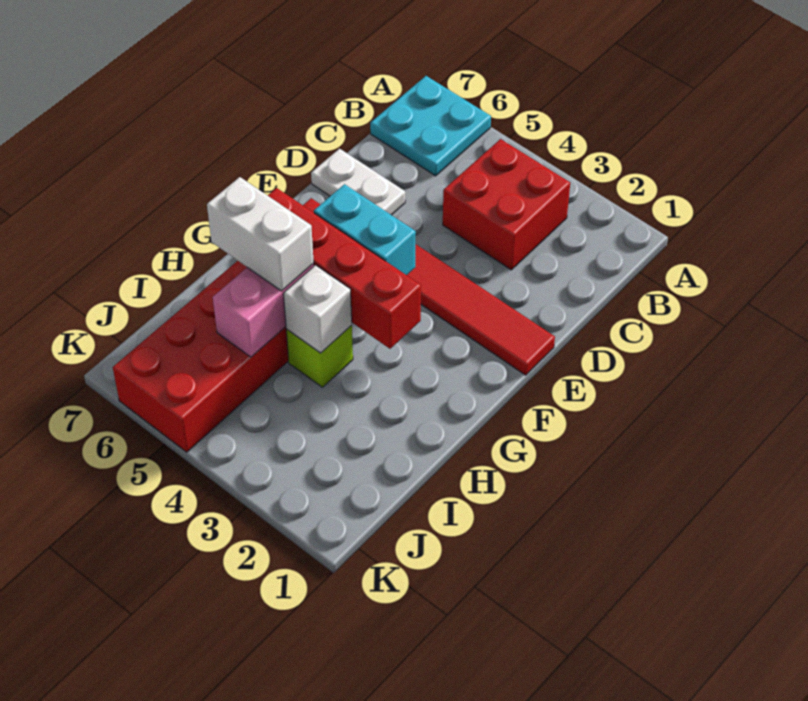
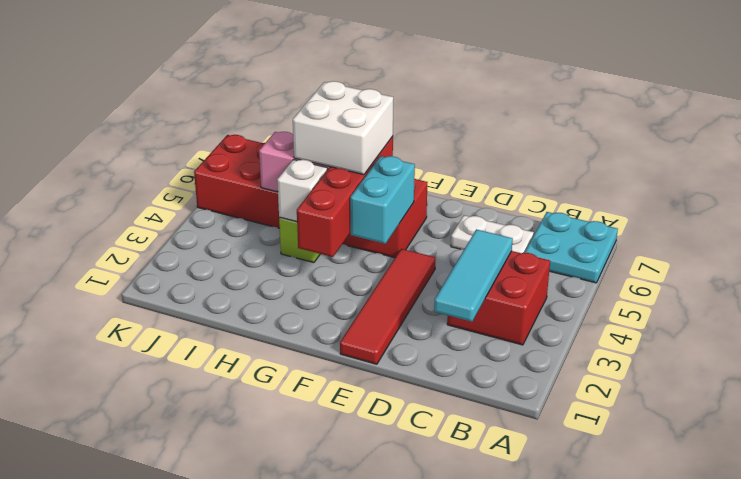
none -> cyan 1x3 tile [434,229,513,322]
white 1x2 plate [311,149,405,215] -> white 1x2 plate turned to [451,215,534,253]
white 1x2 brick [207,177,314,291] -> white 2x2 brick [293,81,393,175]

